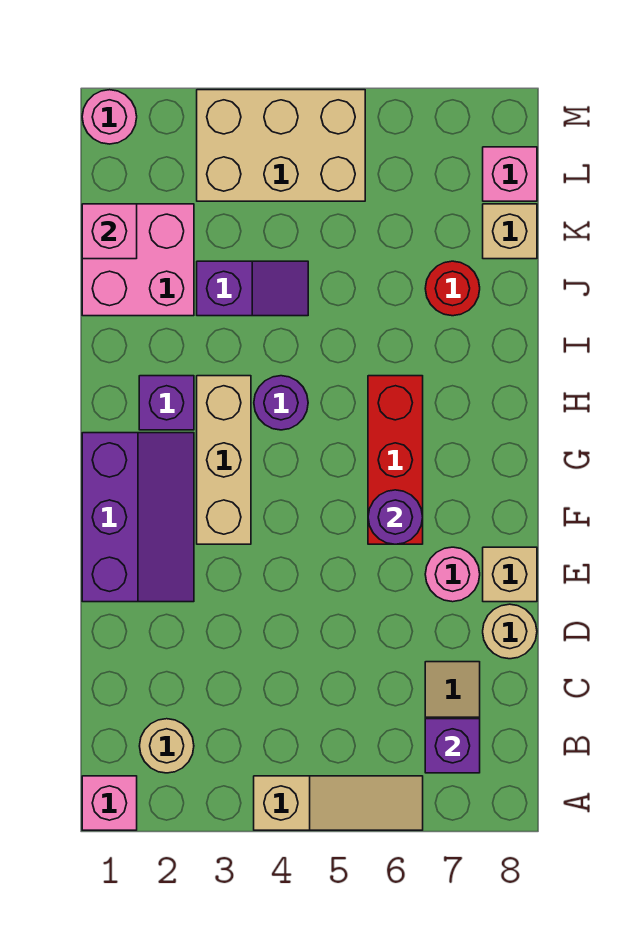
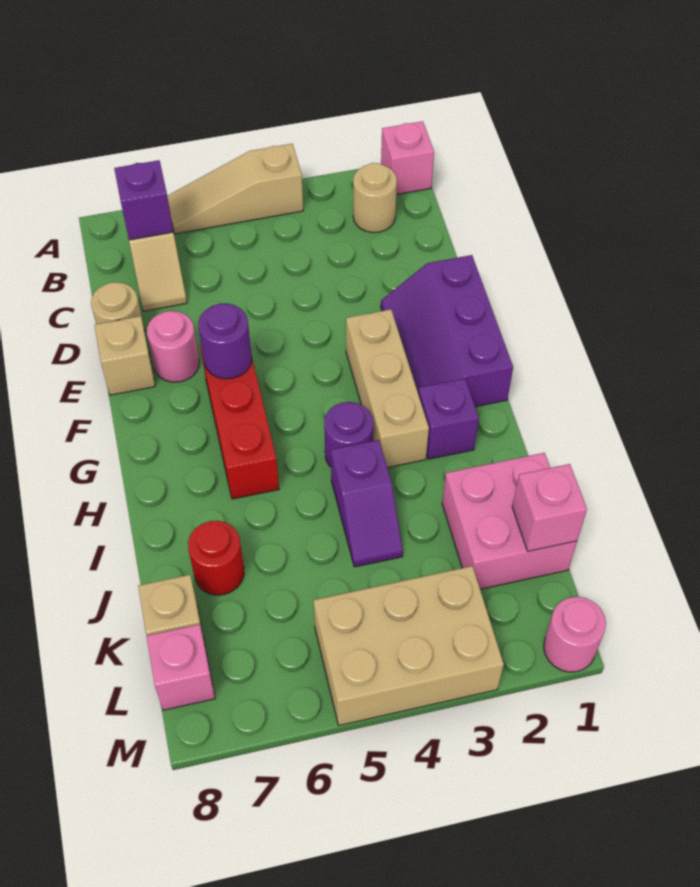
purple 1x2 slope [197,261,308,316] -> purple 1x2 slope turned to [331,440,403,567]

